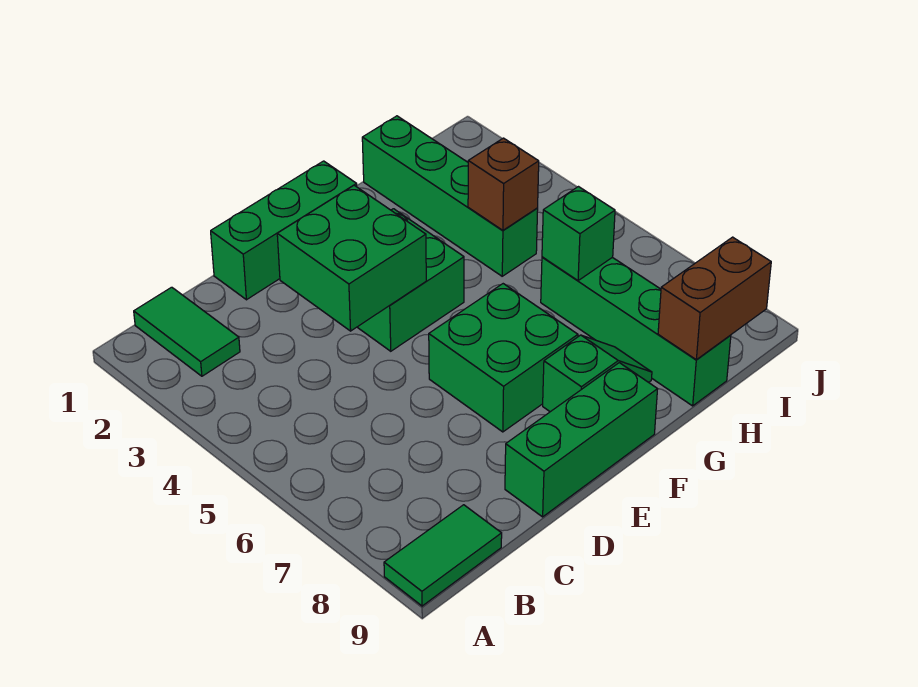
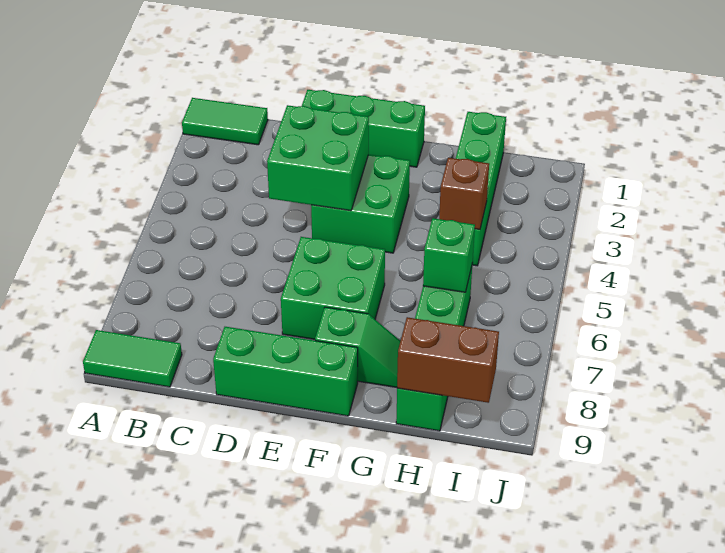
green 1x2 tile [134,287,240,376] -> green 1x2 tile turned to [182,98,268,145]

